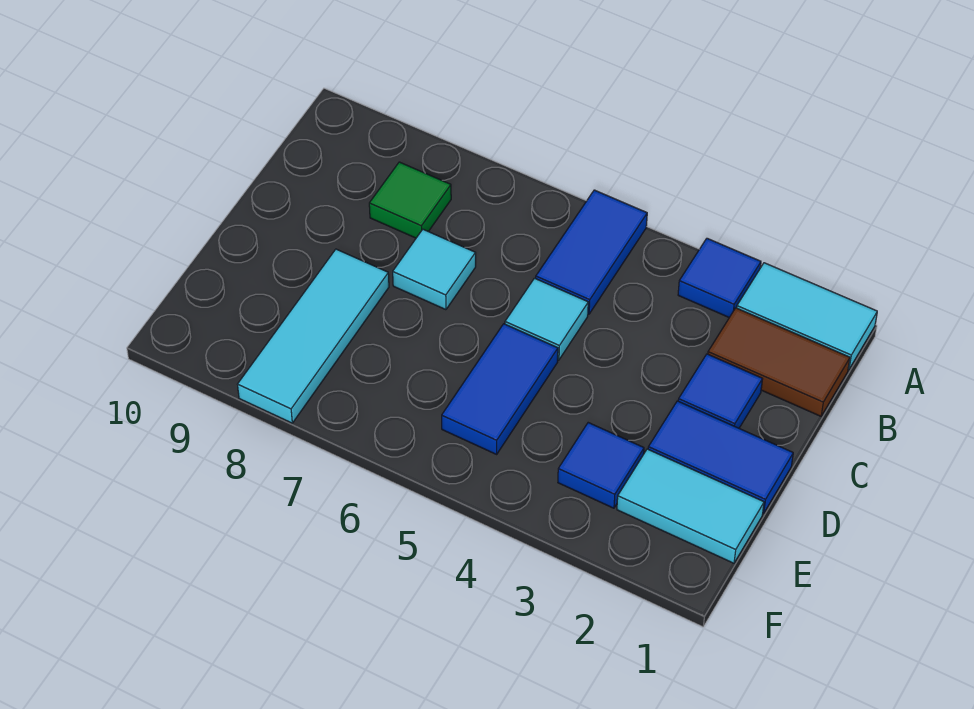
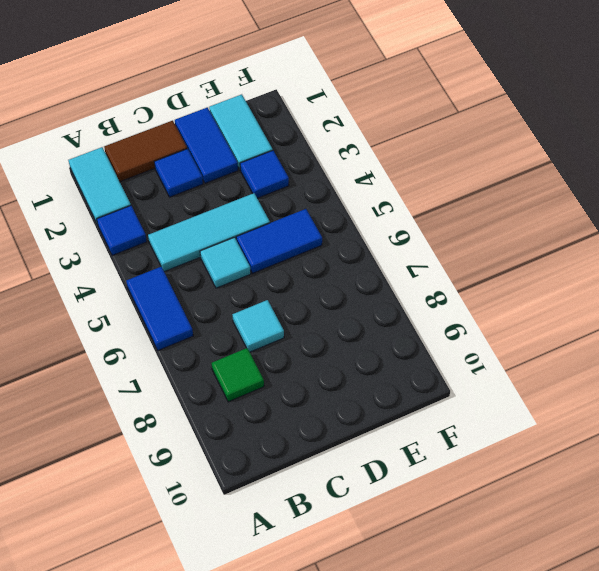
blue 1x2 tile [536,190,647,314] -> blue 1x2 tile turned to [126,267,193,351]
brown 1x2 tile [708,308,850,416] -> brown 1x2 tile turned to [104,121,187,182]
cyan 1x3 tile [237,249,389,423] -> cyan 1x3 tile moved to [148,193,270,272]

